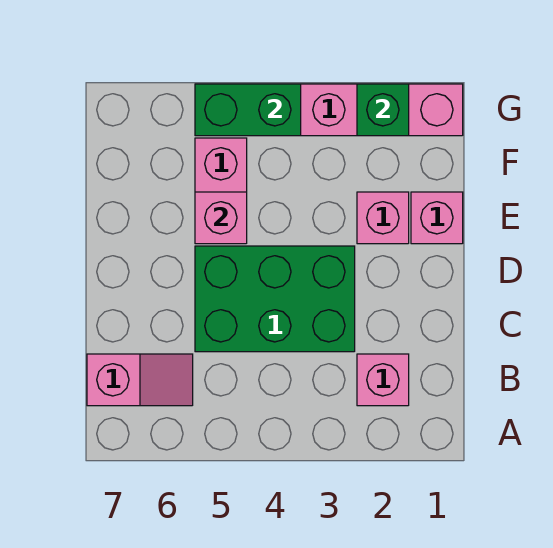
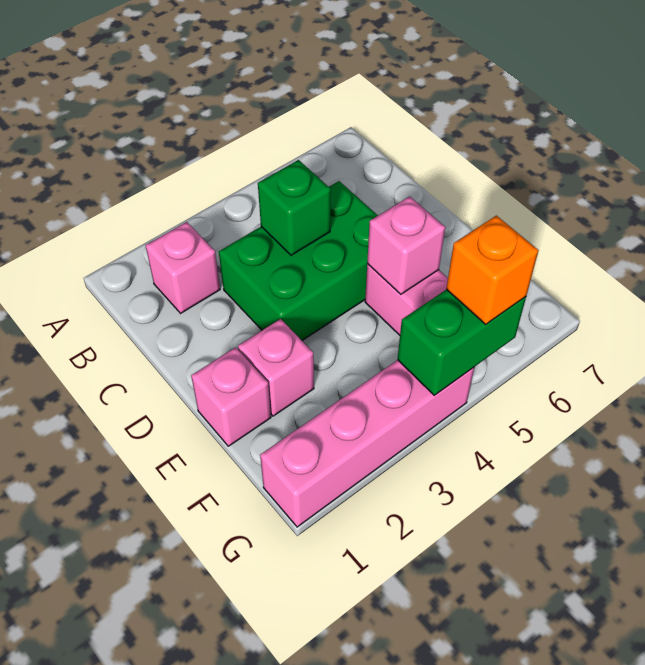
pink 1x2 slope [87,354,193,406] -> none
green 1x1 brick [357,84,409,136] -> green 1x1 brick moved to [258,160,331,255]
none -> orange 1x1 brick [446,216,538,324]

